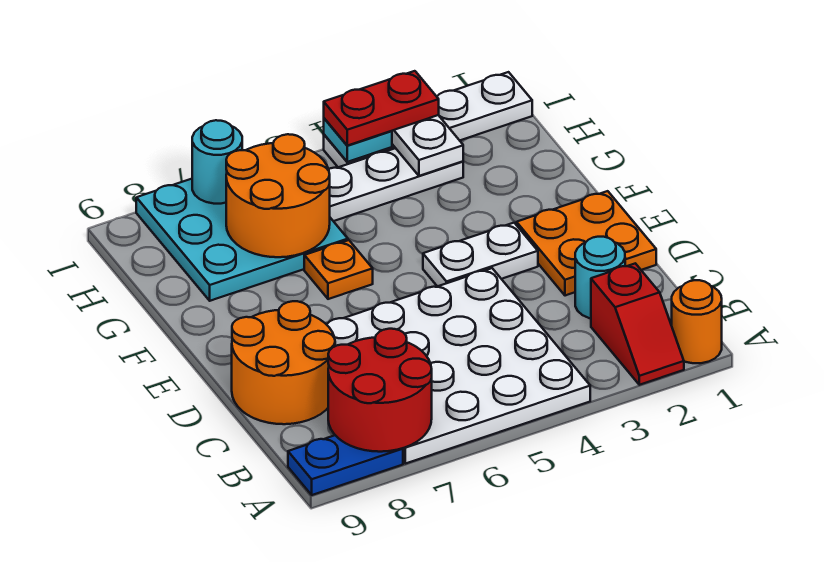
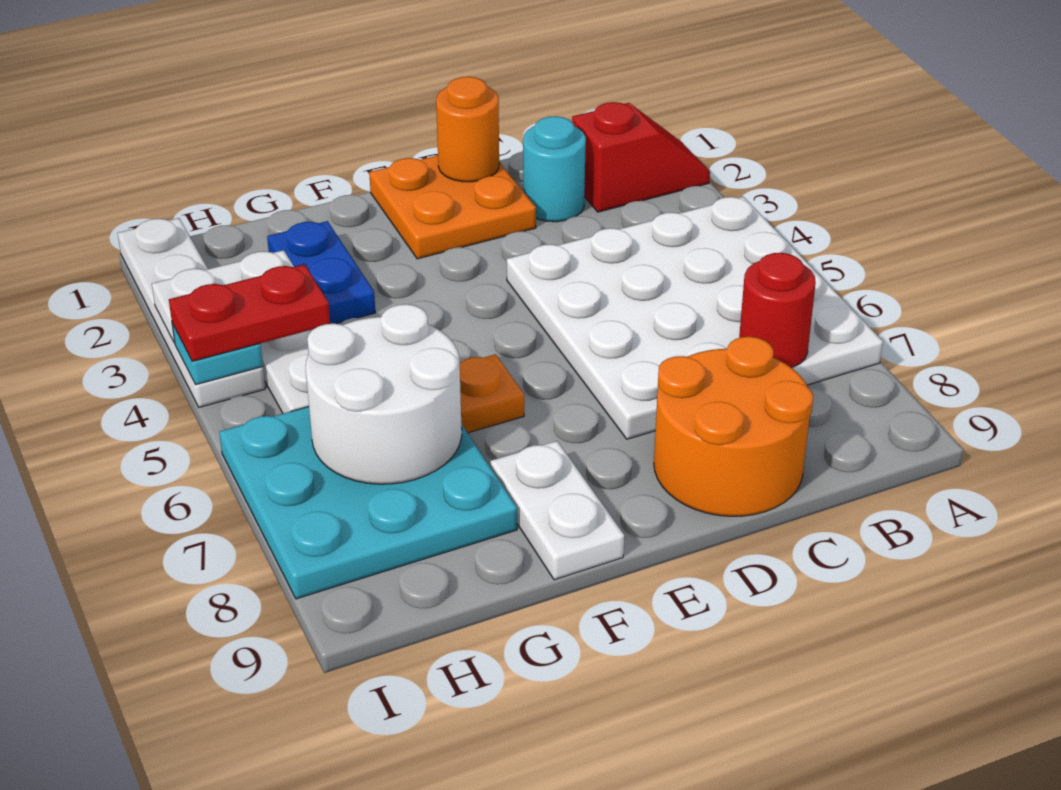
orange 1x1 round brick [672,280,722,363] -> orange 1x1 round brick moved to [436,77,499,182]
red 2x2 round brick [328,329,432,452] -> red 1x1 round brick [739,253,816,368]
blue 1x2 plate [288,435,403,495] -> blue 1x2 plate moved to [267,221,376,324]
white 1x2 plate [423,223,538,286] -> white 1x2 plate moved to [490,441,624,580]
orange 2x2 round brick [226,134,330,257] -> white 2x2 round brick [306,304,462,484]
red 1x2 plate [324,71,439,146] -> red 1x2 plate turned to [169,265,330,361]
cyan 1x1 round brick [192,120,242,204] -> none

